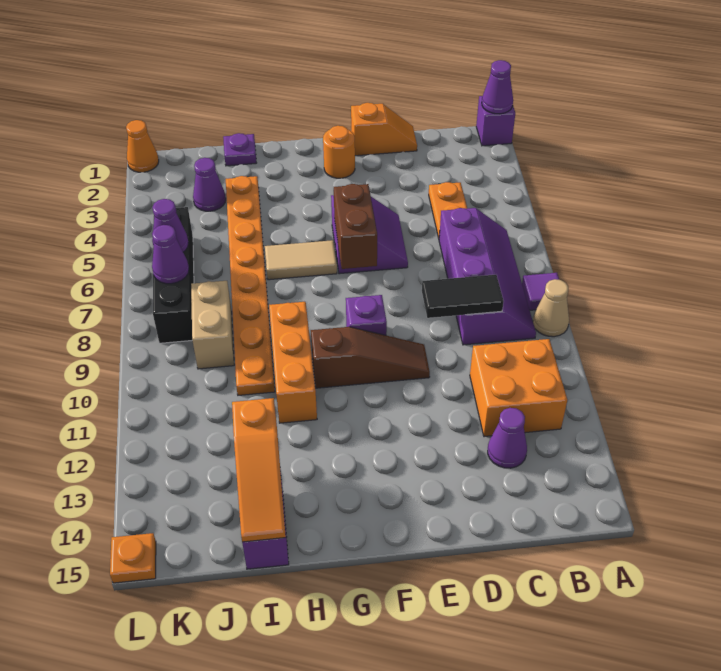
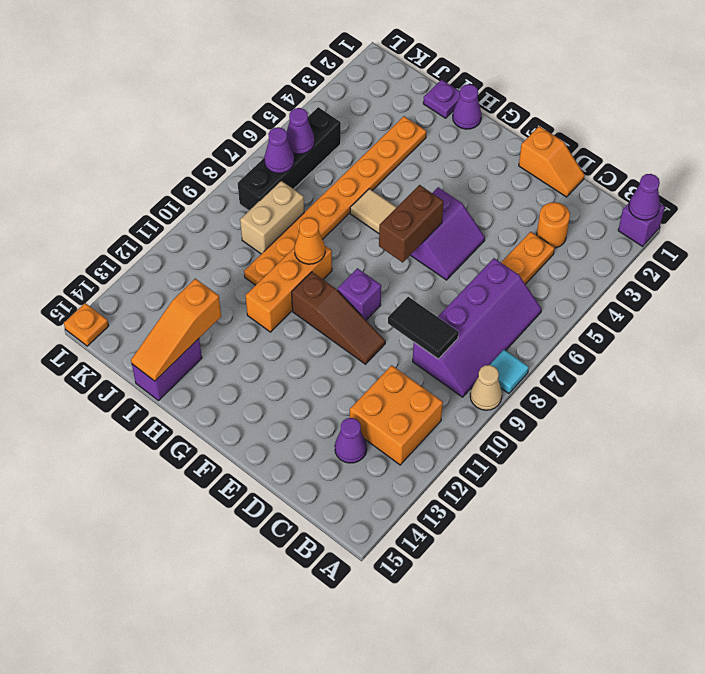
purple 1x1 tile [522,273,559,310] -> cyan 1x1 tile [490,350,529,394]
orange 1x1 round brick [323,126,355,178] -> orange 1x1 round brick moved to [537,202,570,248]
purple 1x1 cone [193,158,226,211] -> purple 1x1 cone moved to [453,84,481,129]
orange 1x1 cone [126,120,159,172] -> orange 1x1 cone moved to [294,218,325,264]

